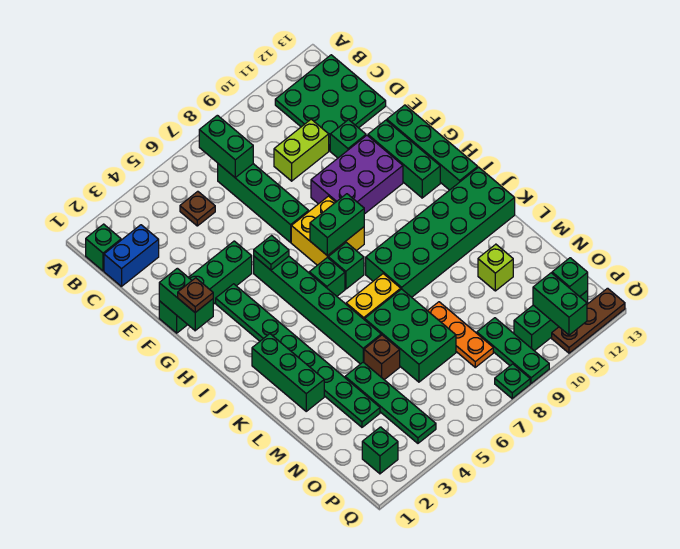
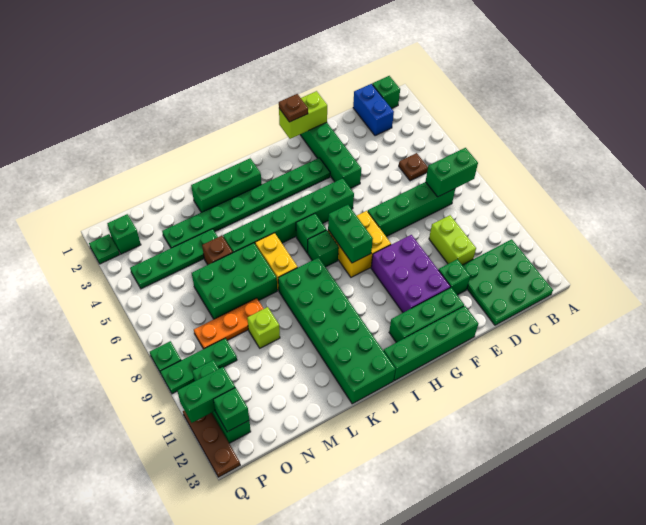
green 1x2 brick [159,268,213,331] -> lime 1x2 brick [279,91,327,139]
green 1x1 plate [254,236,289,270] -> green 1x1 plate moved to [89,234,120,264]
lime 1x1 brick [478,244,513,291] -> lime 1x1 brick moved to [247,307,280,348]

